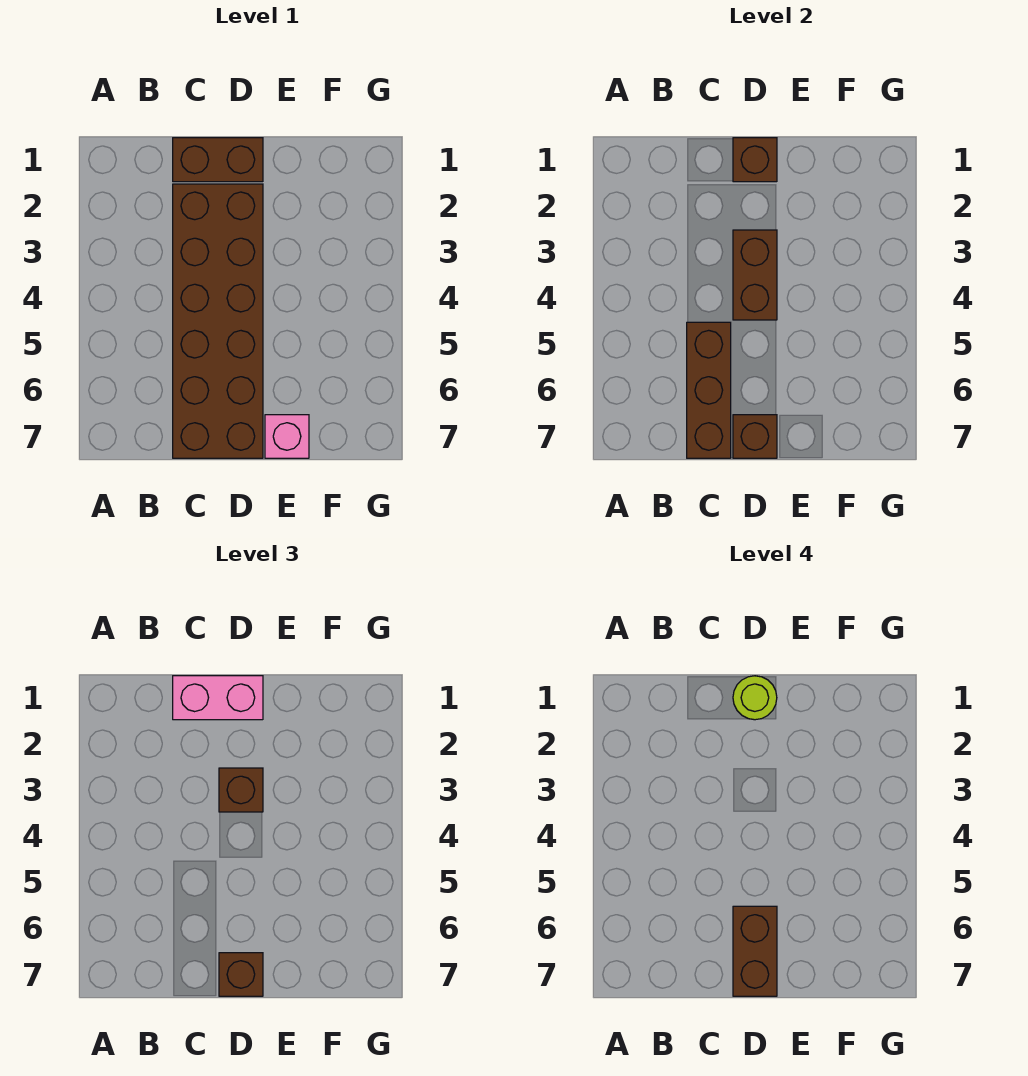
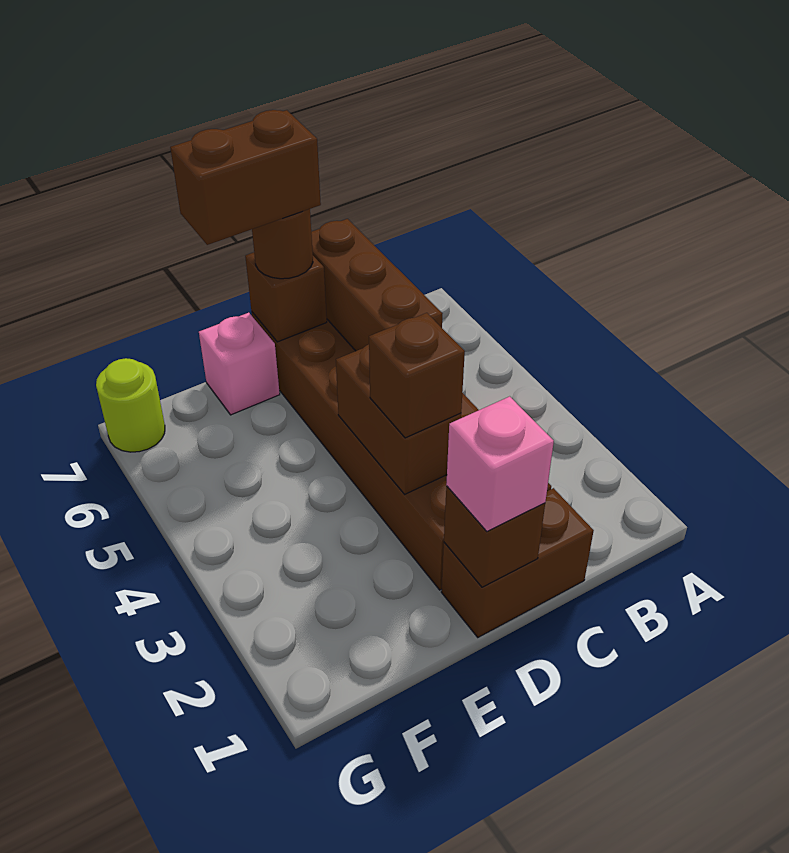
pink 1x2 brick [173,676,263,720] -> pink 1x1 brick [446,396,554,531]
lime 1x1 round brick [733,676,777,720] -> lime 1x1 round brick moved to [96,358,165,452]
brown 1x2 brick [733,906,777,996] -> brown 1x2 brick turned to [170,110,321,245]
brown 1x1 brick [219,953,263,996] -> brown 1x1 round brick [252,209,313,279]

